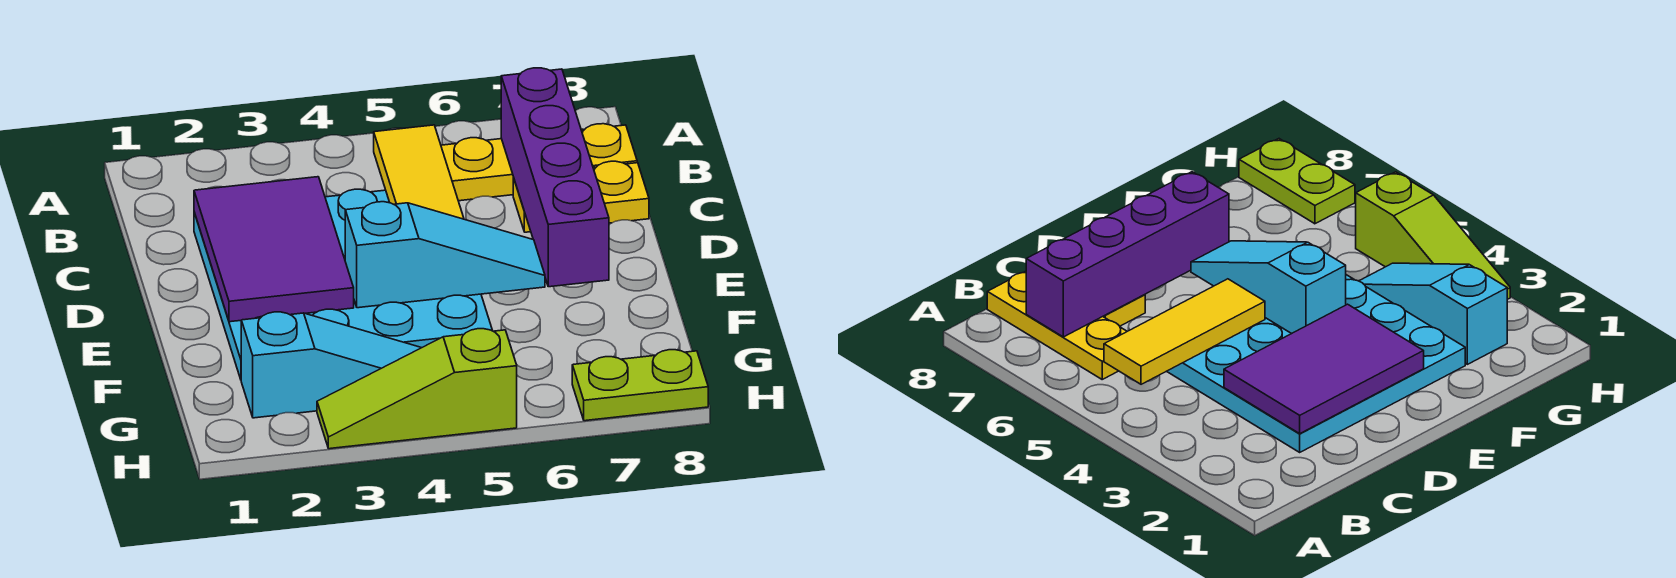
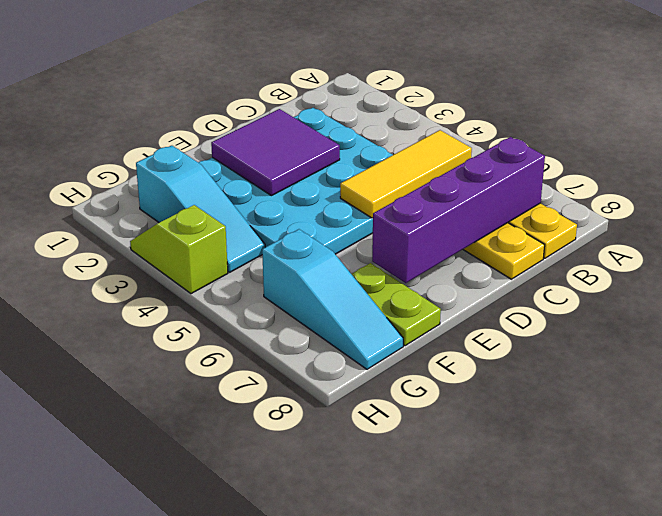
purple 2x3 tile [194,177,354,322] -> purple 2x2 tile [211,109,340,196]
cyan 1x3 slope [345,202,545,308] -> cyan 1x3 slope moved to [262,229,403,369]
lime 1x3 slope [317,329,517,449] -> lime 1x2 slope [130,205,228,294]
lime 1x2 plate [572,350,708,421] -> lime 1x2 plate moved to [352,263,441,346]

